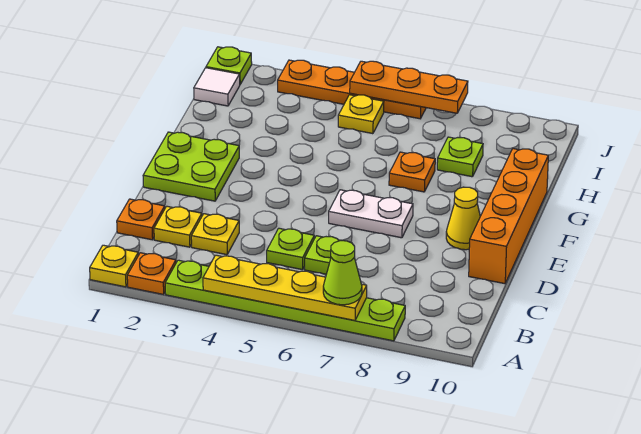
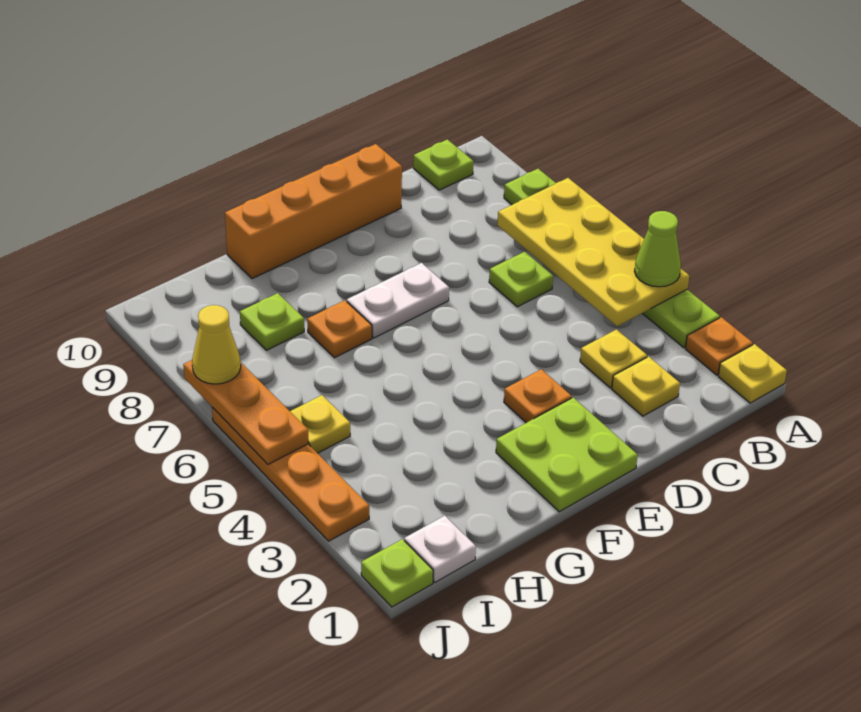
yellow 1x4 plate [203,255,367,321] -> yellow 2x4 plate [497,178,689,326]
lime 1x1 cone [323,241,362,305] -> lime 1x1 cone moved to [635,211,681,287]
orange 1x1 plate [117,199,165,240] -> orange 1x1 plate moved to [504,369,572,423]
lime 1x1 plate [267,228,314,270] -> lime 1x1 plate moved to [413,139,474,190]
white 1x2 plate [329,190,413,238] -> white 1x2 plate turned to [347,263,449,338]
yellow 1x1 cone [446,187,480,250] -> yellow 1x1 cone moved to [192,305,241,384]
white 1x1 tile [194,68,240,106] -> white 1x1 plate [404,516,476,582]

